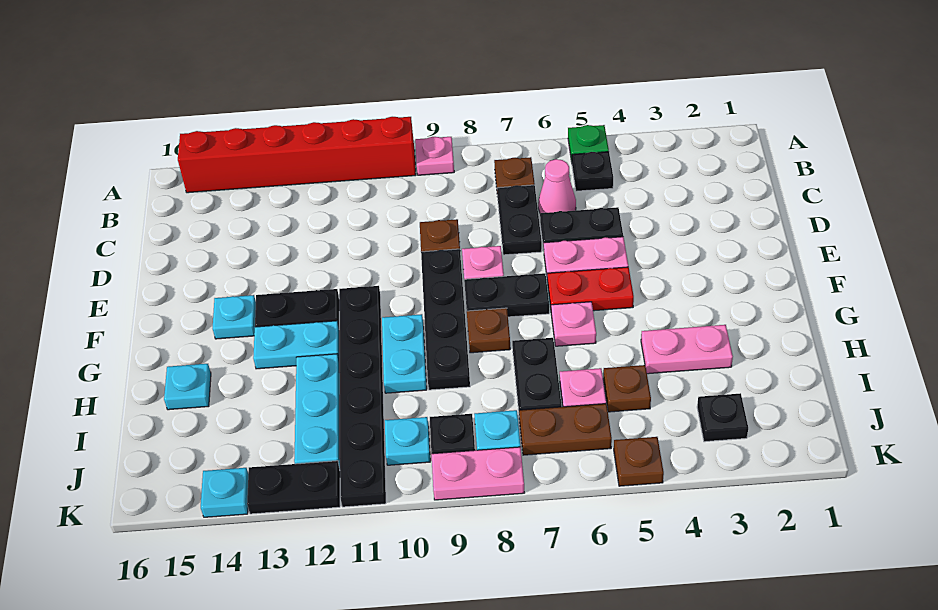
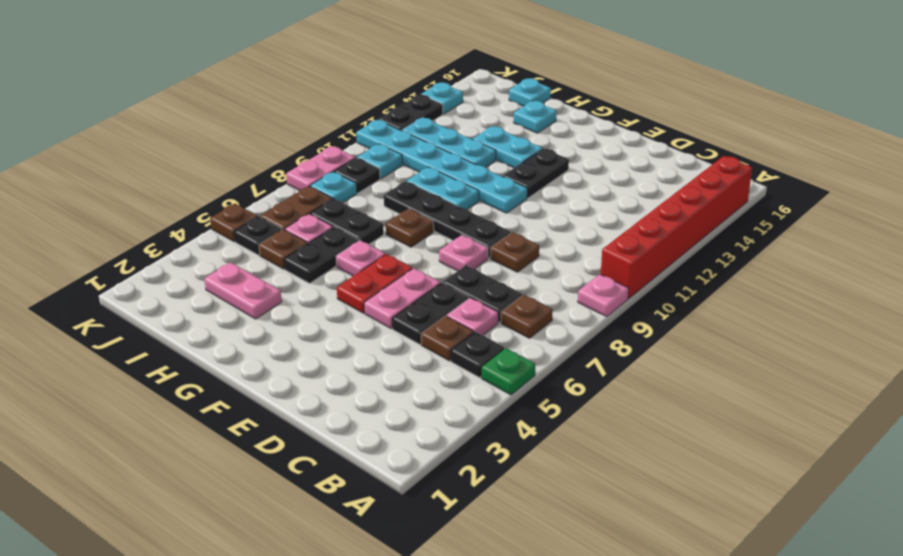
none -> brown 1x1 plate [421,316,474,361]
pink 1x1 cone [538,159,576,213] -> pink 1x1 plate [447,298,498,335]
black 1x2 plate [464,273,549,317] -> black 1x2 plate moved to [284,227,359,283]
black 1x6 plate [339,286,386,507] -> cyan 1x6 plate [356,120,527,213]
cyan 1x1 plate [212,295,256,339] -> cyan 1x1 plate moved to [509,78,551,106]
cyan 1x2 plate [253,321,339,369] -> cyan 1x2 plate turned to [473,126,542,168]
pink 1x2 plate [641,325,733,374] -> pink 1x2 plate turned to [204,262,282,319]
black 1x1 plate [697,393,748,442] -> black 1x1 plate moved to [234,216,282,255]

